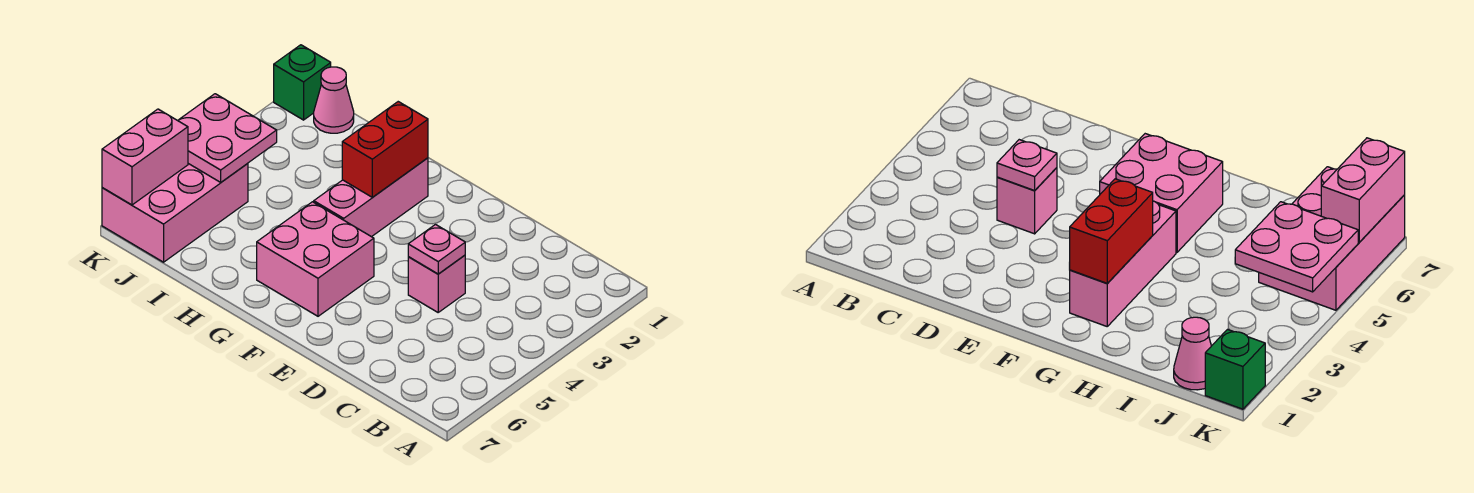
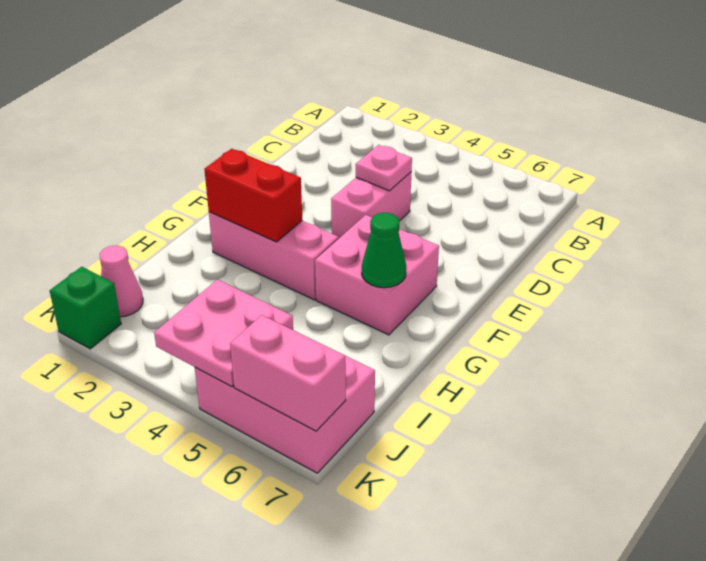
pink 1x1 brick [408,255,465,312] -> pink 1x2 brick [331,172,411,238]
none -> green 1x1 cone [362,213,406,288]

